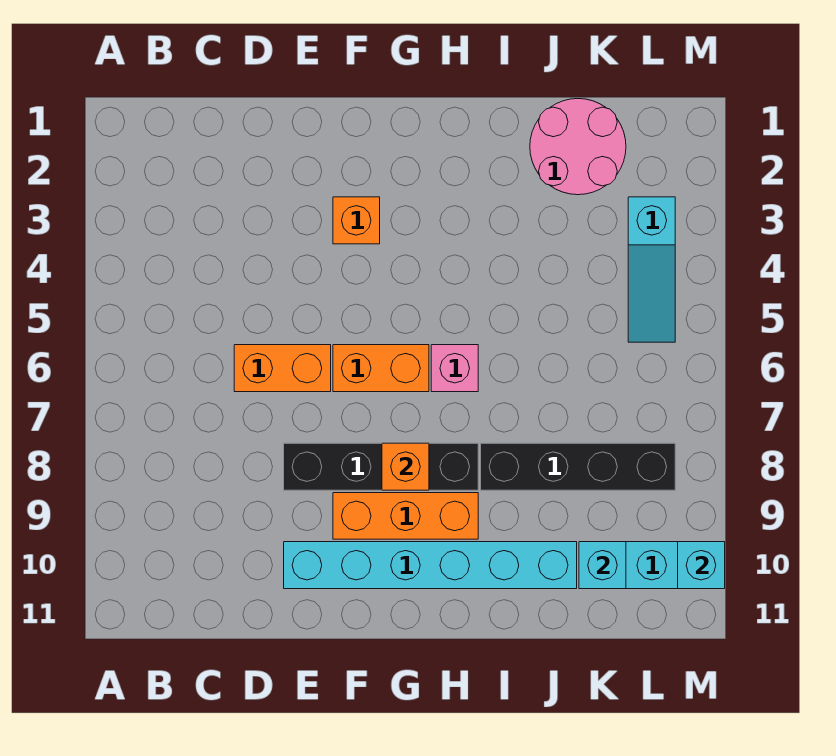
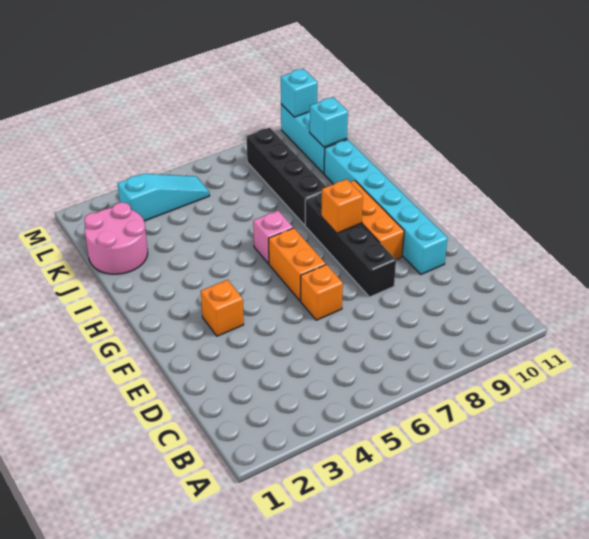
orange 1x2 brick [234,345,331,392] -> orange 1x1 brick [301,265,343,320]

